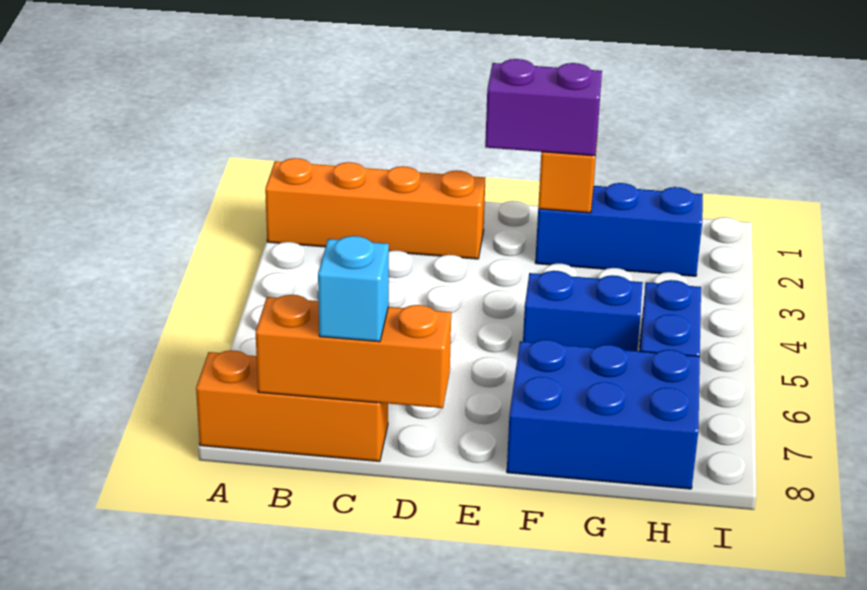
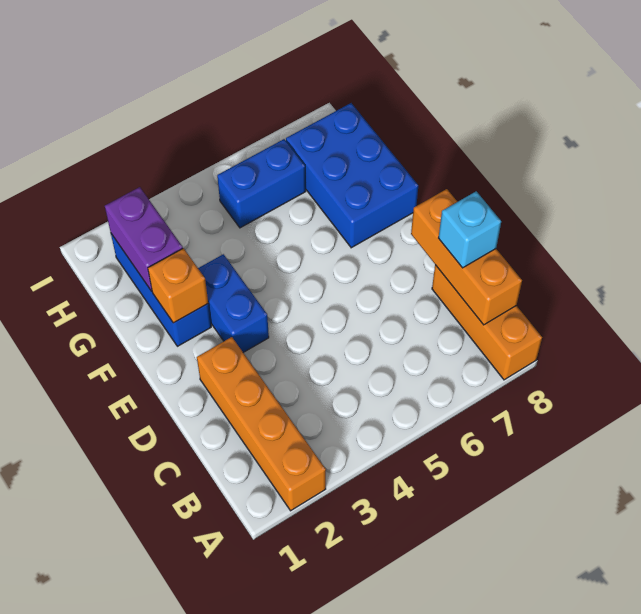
purple 1x2 brick [485,59,602,156] -> purple 1x2 brick moved to [105,187,183,291]
blue 1x2 brick [523,271,643,351] -> blue 1x2 brick moved to [198,254,269,352]

